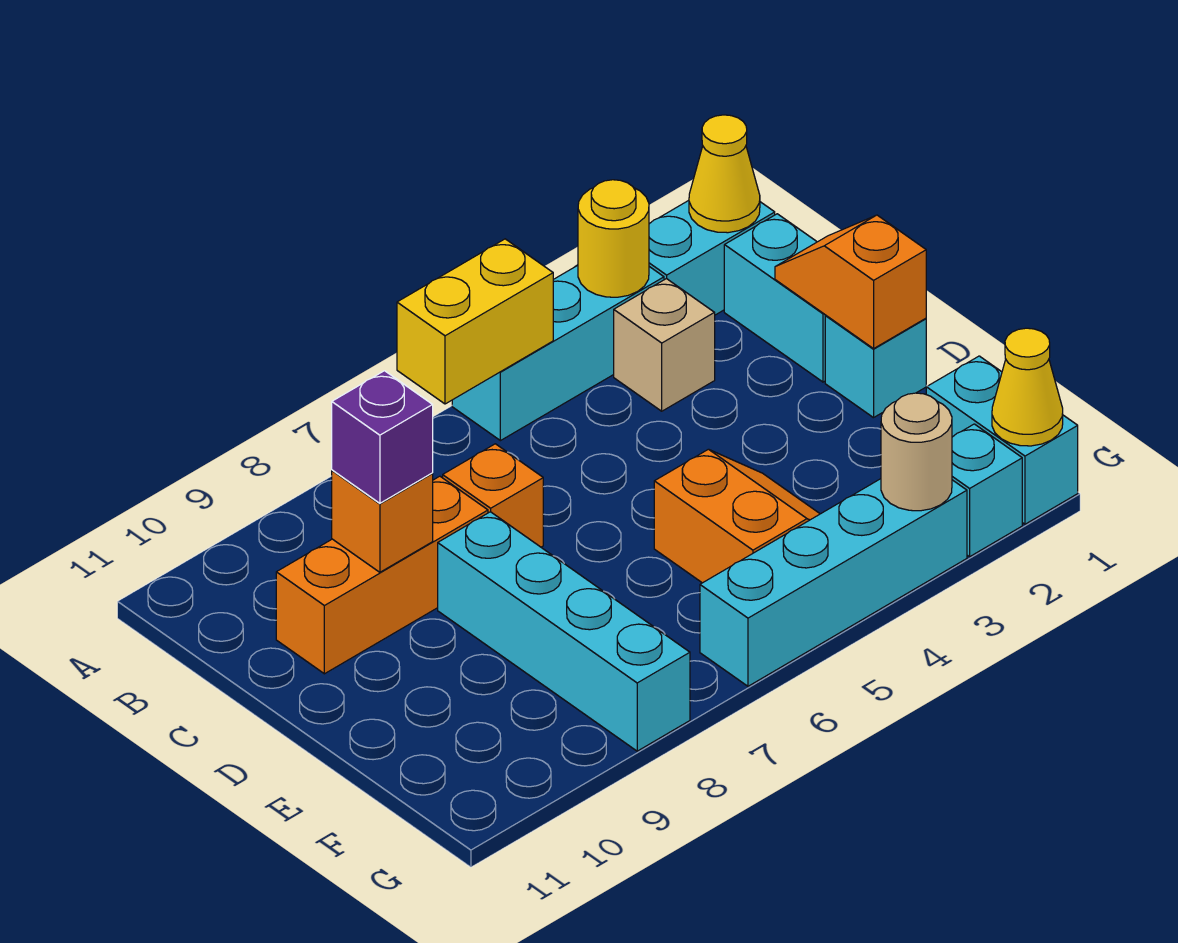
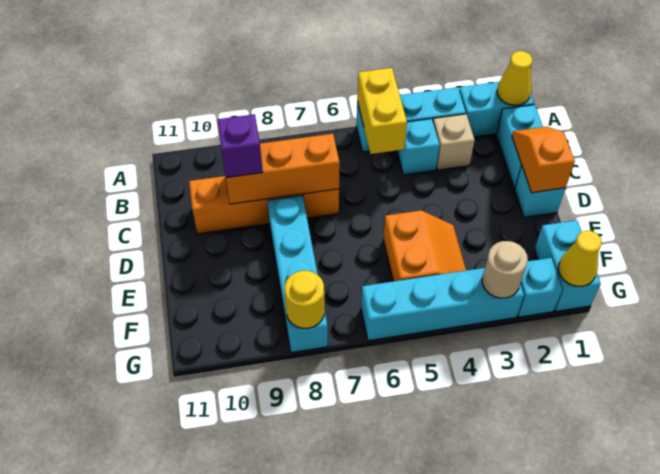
yellow 1x1 round brick [578,180,649,297] -> yellow 1x1 round brick moved to [285,271,324,328]
yellow 1x2 brick [397,239,553,404] -> yellow 1x2 brick turned to [357,68,407,154]
none -> cyan 1x1 brick [397,119,440,175]
orange 1x1 brick [332,470,433,572] -> orange 1x3 brick [226,134,340,204]

